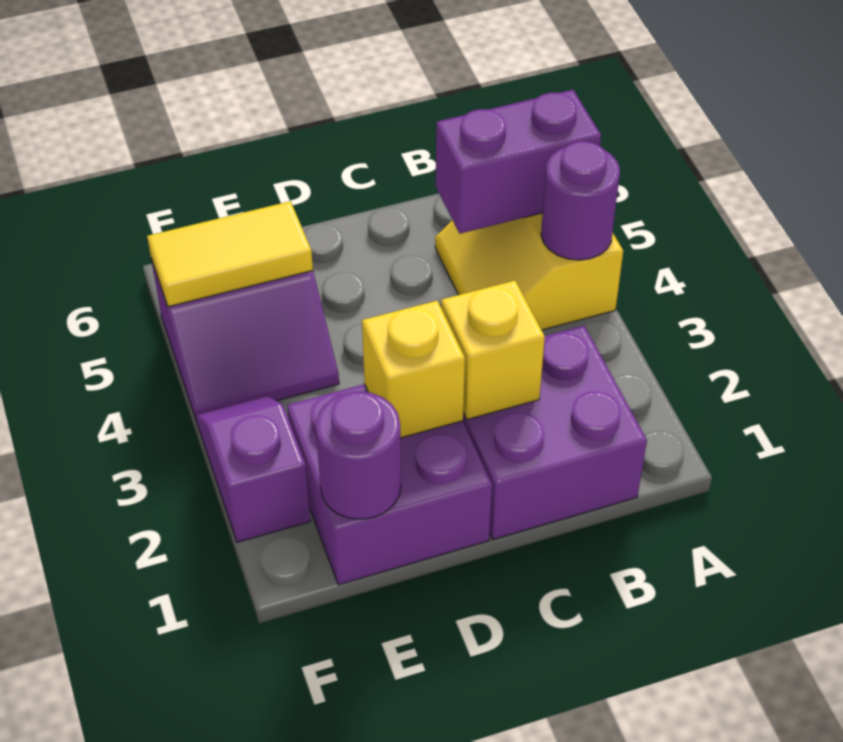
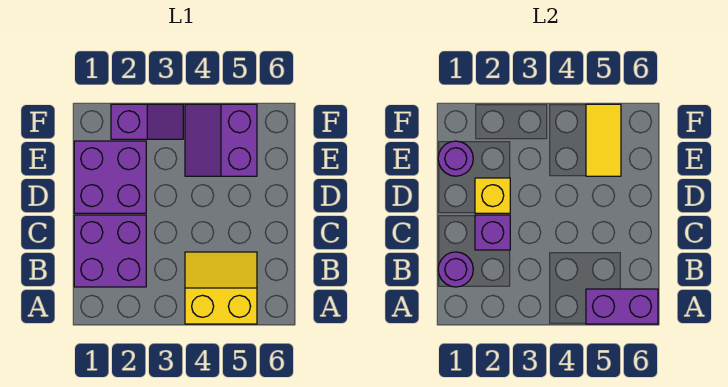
purple 1x1 round brick [541,141,620,260] -> purple 1x1 round brick moved to [438,252,473,287]
purple 1x2 brick [436,90,601,234] -> purple 1x2 brick turned to [586,289,658,324]
yellow 1x1 brick [441,281,545,420] -> purple 1x1 brick [475,215,510,250]

